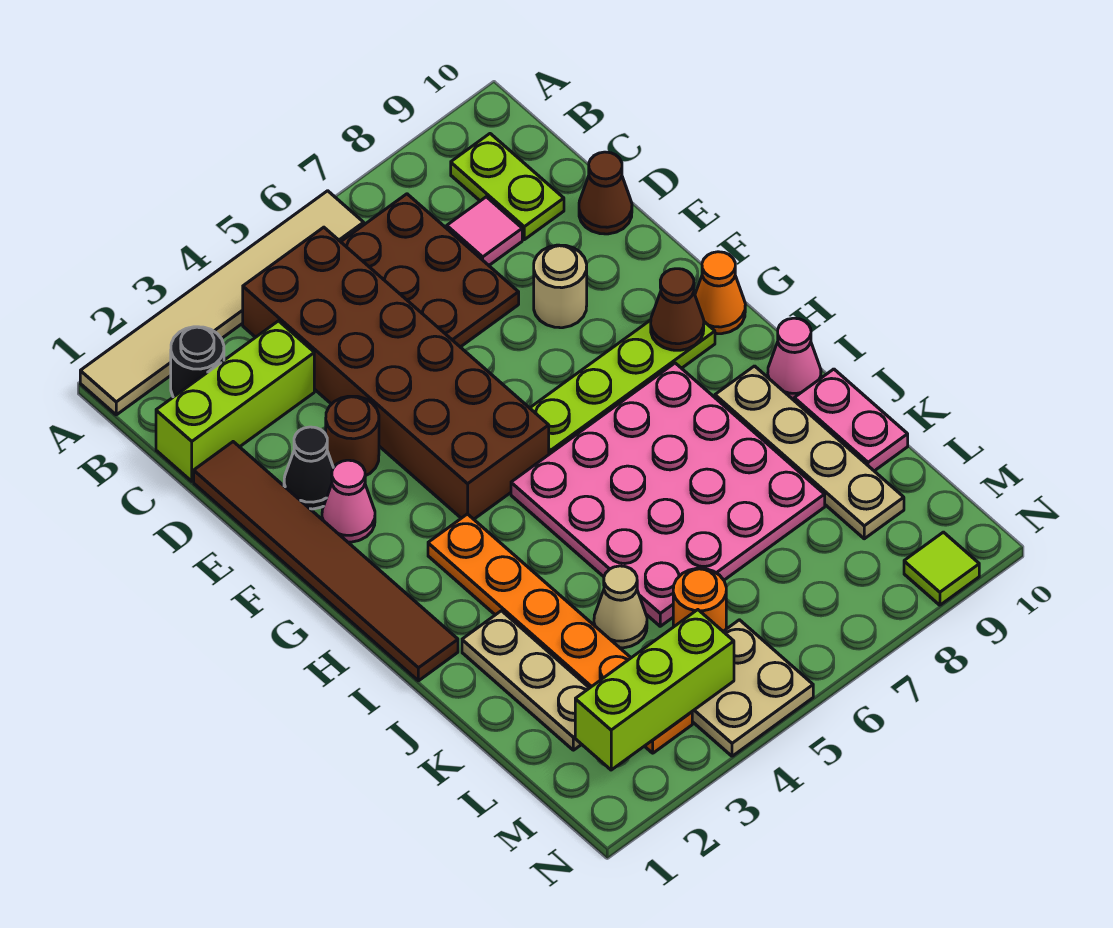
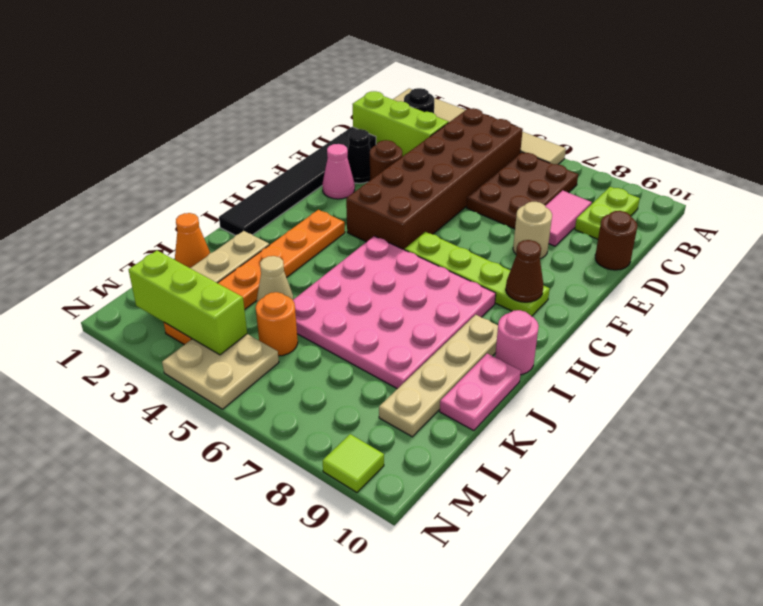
pink 1x1 tile [447,197,522,265] -> pink 1x2 tile [545,190,592,246]
brown 1x6 tile [194,442,458,681] -> black 1x6 tile [219,127,376,235]
brown 1x1 cone [579,152,632,234] -> brown 1x1 round brick [595,211,637,270]
orange 1x1 cone [695,252,745,334] -> orange 1x1 cone moved to [175,213,210,268]
pink 1x1 cone [768,318,821,400] -> pink 1x1 round brick [495,310,539,375]

